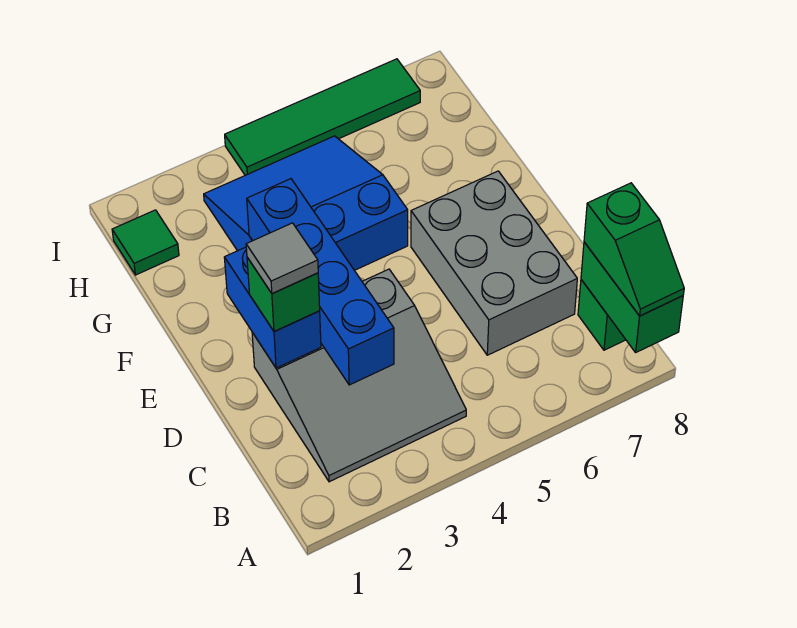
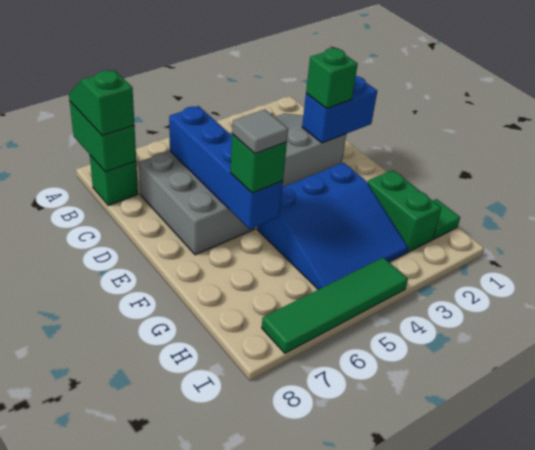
blue 1x4 brick [247,179,394,385] -> blue 1x4 brick moved to [169,106,283,229]
blue 1x2 brick [224,247,321,368] -> blue 1x2 brick turned to [302,76,377,143]
grey 1x1 tile [246,223,318,294] -> grey 1x1 tile moved to [232,109,288,154]
none -> green 1x1 brick [230,134,287,193]
none -> green 1x2 brick [367,170,441,252]

